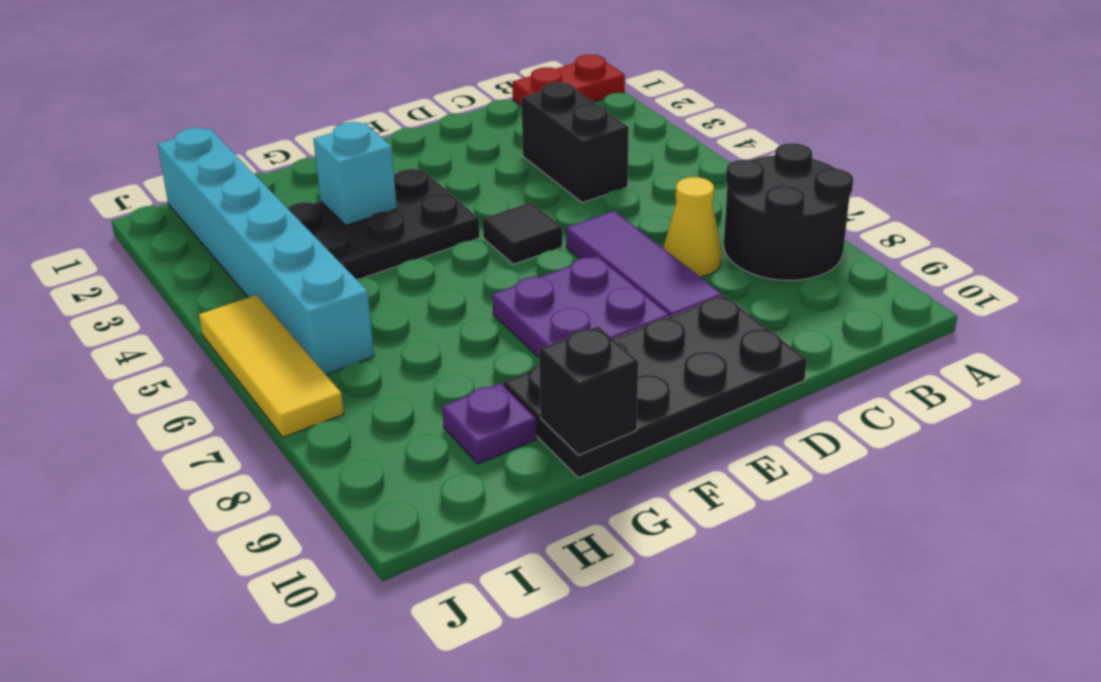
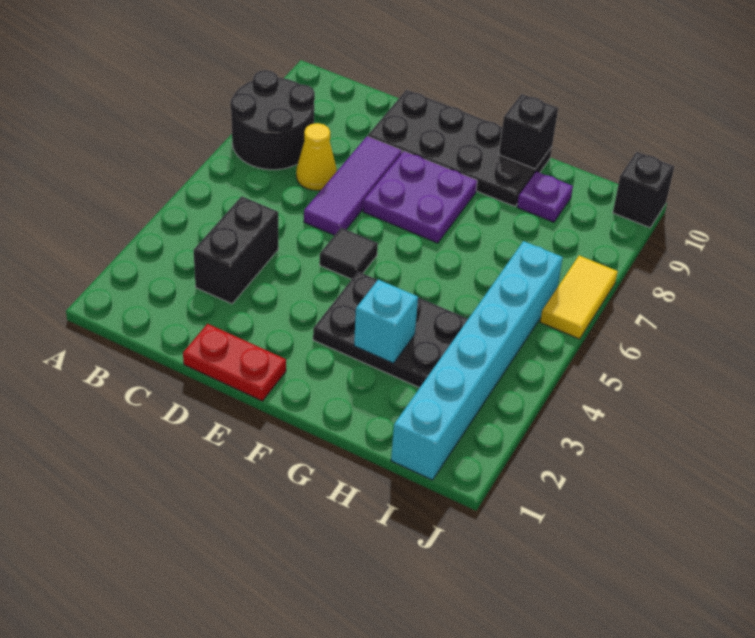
red 1x2 plate [512,55,625,106] -> red 1x2 plate moved to [183,324,286,401]
yellow 1x3 tile [199,295,344,437] -> yellow 1x2 tile [540,256,618,339]
none -> black 1x1 brick [613,152,674,228]

